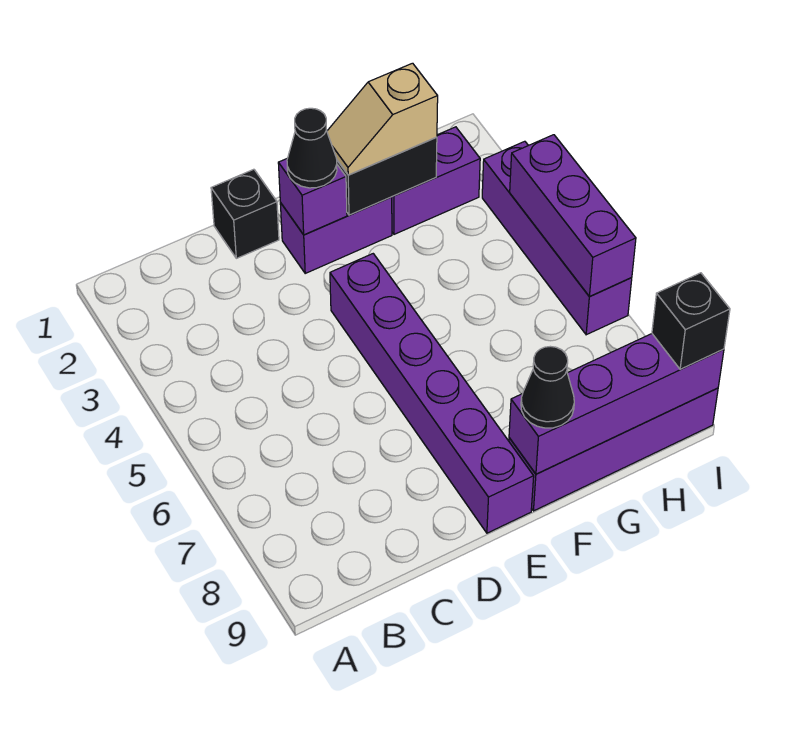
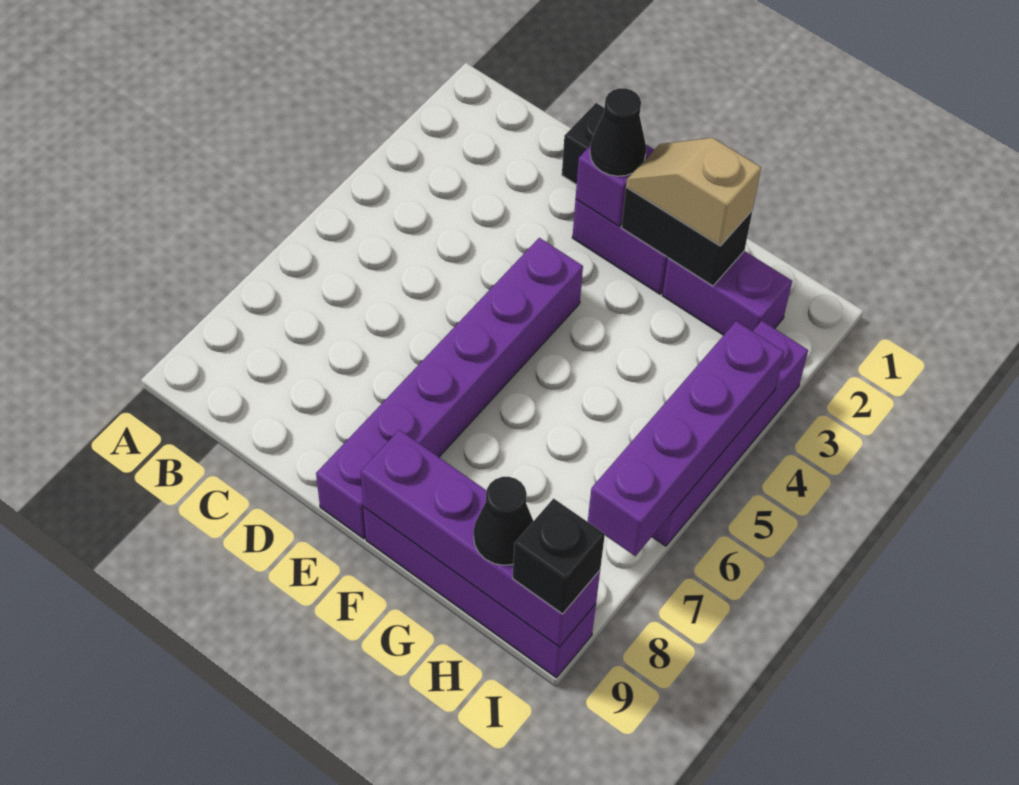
black 1x1 cone [521,346,574,428] -> black 1x1 cone moved to [474,477,533,565]
purple 1x3 brick [510,135,636,296] -> purple 1x4 brick [588,321,784,556]

